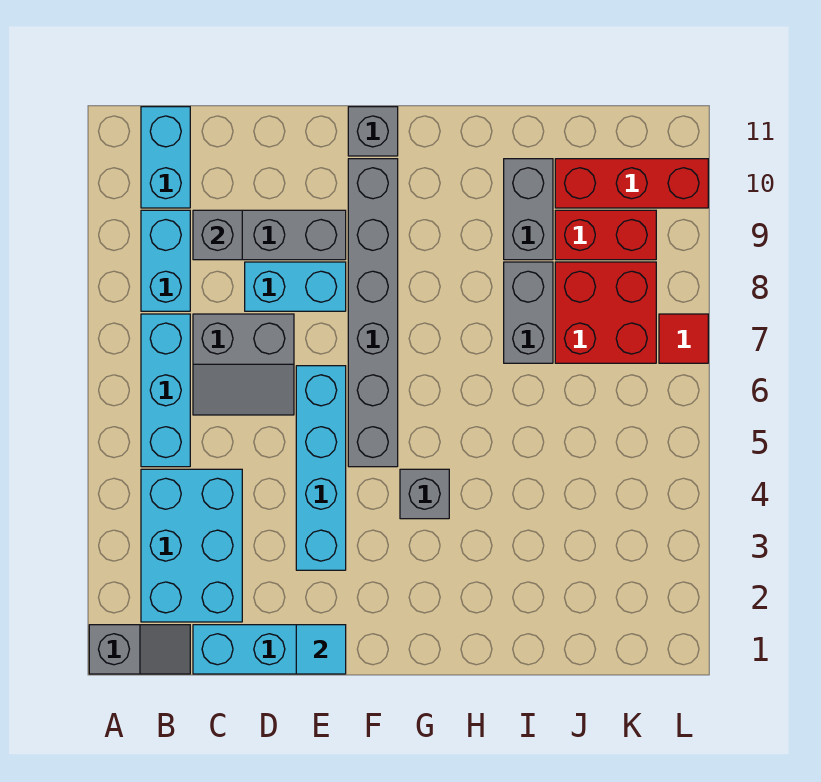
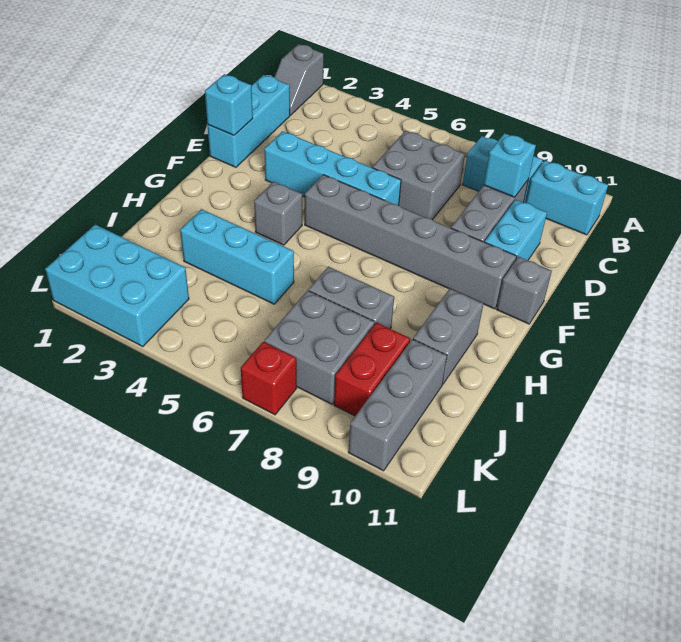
cyan 2x3 brick [141,469,242,622] -> cyan 2x3 brick moved to [45,225,189,347]
cyan 1x3 brick [141,314,190,467] -> cyan 1x3 brick moved to [180,209,294,304]
grey 2x2 slope [193,314,294,415] -> grey 2x2 brick [373,131,465,220]
grey 1x1 brick [193,210,242,260] -> cyan 1x1 brick [484,133,536,197]
cyan 1x2 brick [245,262,346,311] -> cyan 1x2 brick moved to [485,200,547,260]
cyan 1x1 tile [296,625,346,674] -> cyan 1x1 brick [205,74,253,135]
grey 1x2 brick [504,159,553,260] -> grey 1x2 brick turned to [413,289,483,384]
red 2x2 brick [555,262,656,363] -> grey 2x2 brick [264,291,375,404]
red 1x3 brick [555,159,708,208] -> grey 1x3 brick [348,339,447,471]
red 1x1 tile [659,314,708,363] -> red 1x1 brick [241,342,297,415]

